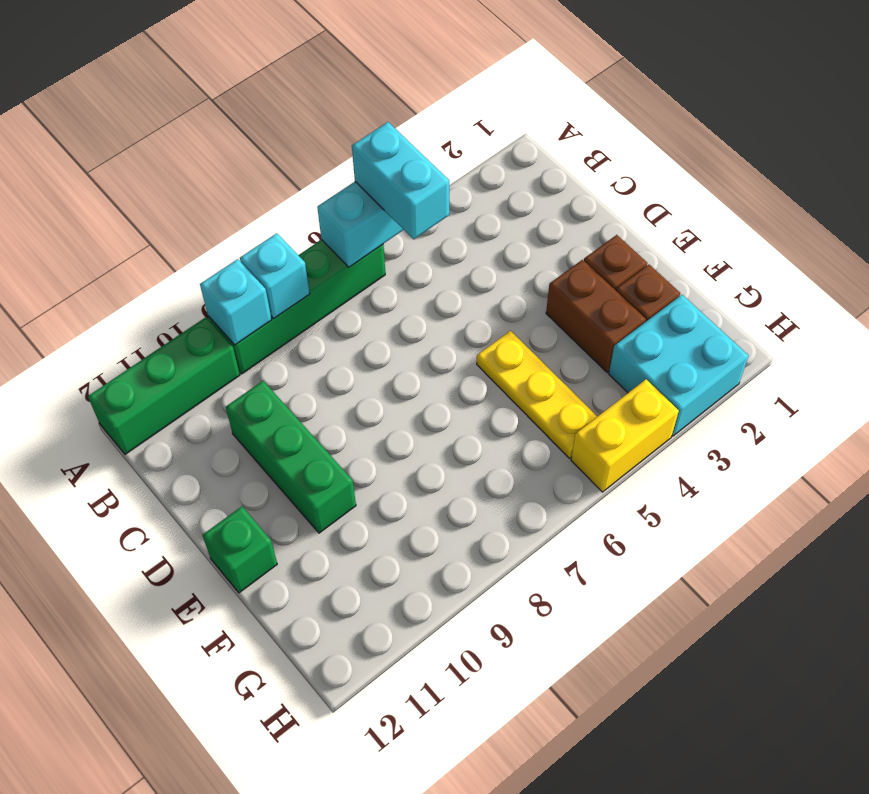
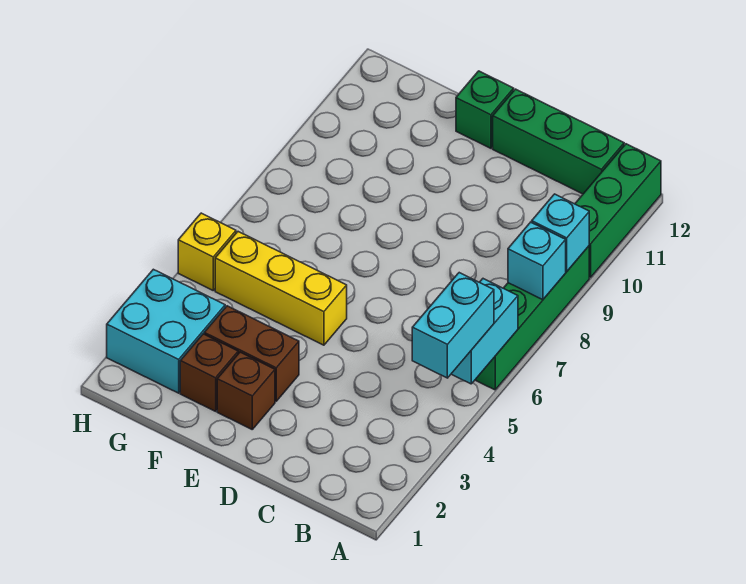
cyan 1x2 brick [352,122,449,239] -> cyan 1x2 brick turned to [412,273,494,378]
green 1x3 brick [226,381,356,533] -> green 1x3 brick moved to [493,89,624,194]
yellow 1x3 plate [477,331,598,458] -> yellow 1x3 brick [215,232,347,345]
yellow 1x2 brick [571,379,679,492] -> yellow 1x1 brick [178,213,236,290]

